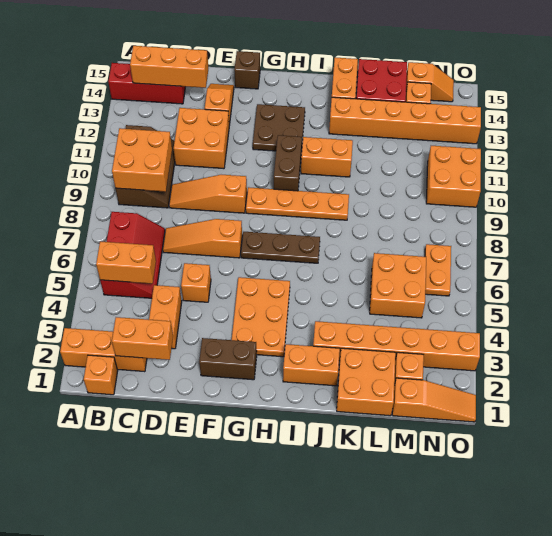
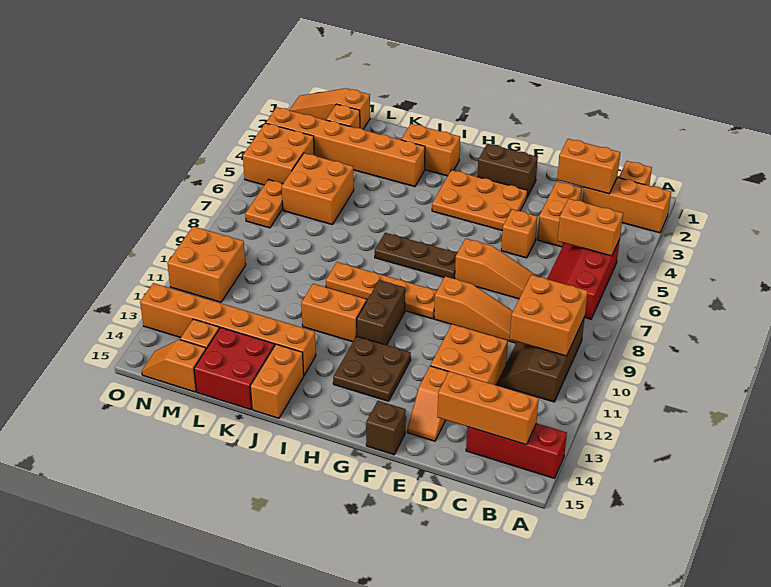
orange 2x3 plate [232,277,290,357] -> orange 2x3 plate turned to [432,170,528,231]
orange 2x2 brick [337,348,396,416] -> orange 2x2 brick moved to [243,123,314,185]

